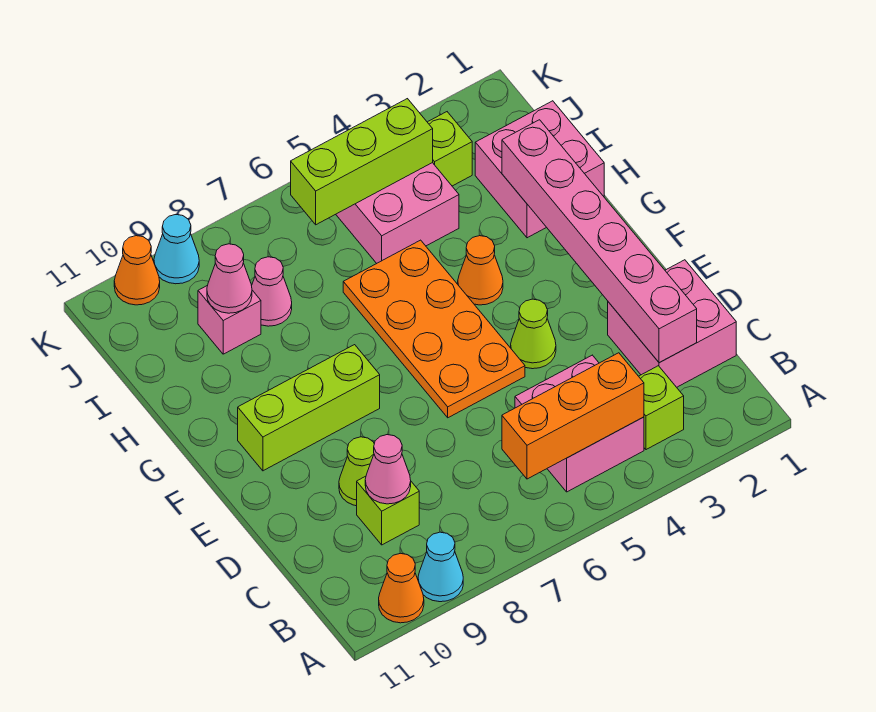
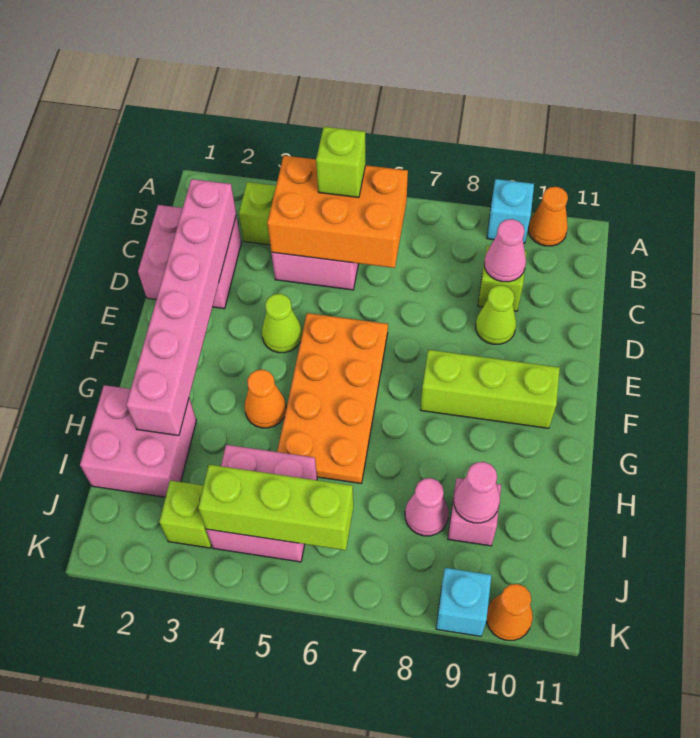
cyan 1x1 cone [418,532,463,602] -> cyan 1x1 brick [487,179,534,243]
orange 1x3 brick [502,353,644,479] -> orange 2x3 brick [267,156,408,268]
none -> lime 1x1 brick [316,127,366,197]
cyan 1x1 cone [154,215,199,284] -> cyan 1x1 brick [436,568,491,636]

